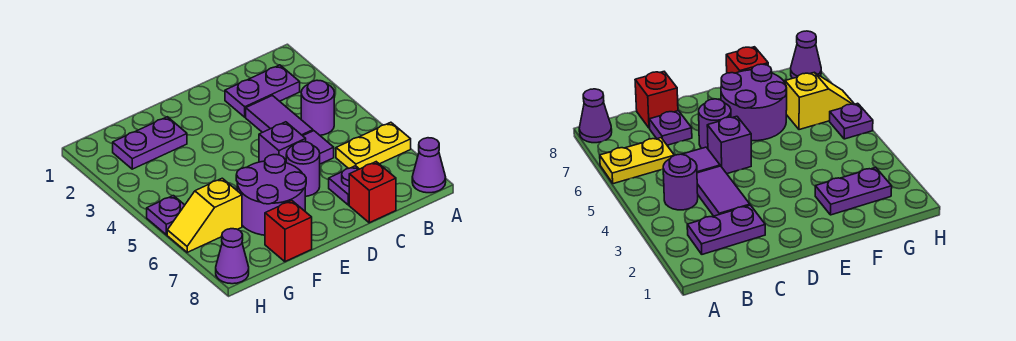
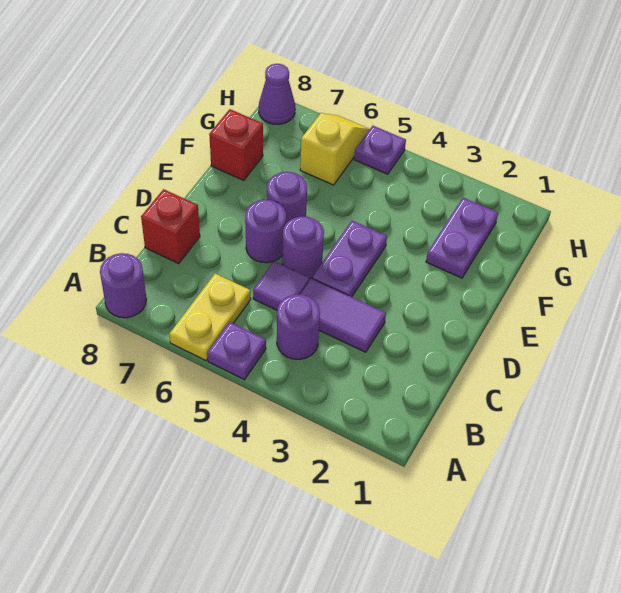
purple 1x1 cone [412,138,446,193] -> purple 1x1 round brick [100,253,146,318]
purple 1x2 plate [225,65,300,117] -> purple 1x2 plate moved to [312,221,387,297]
purple 1x1 plate [329,166,359,205] -> purple 1x1 plate moved to [207,322,266,380]
purple 1x1 brick [259,122,306,163] -> purple 1x1 round brick [282,217,324,279]
purple 2x2 round brick [236,155,306,235] -> purple 1x1 round brick [267,172,307,223]

